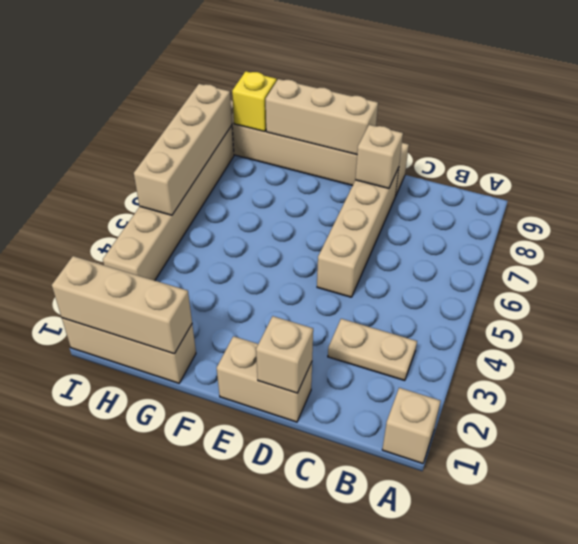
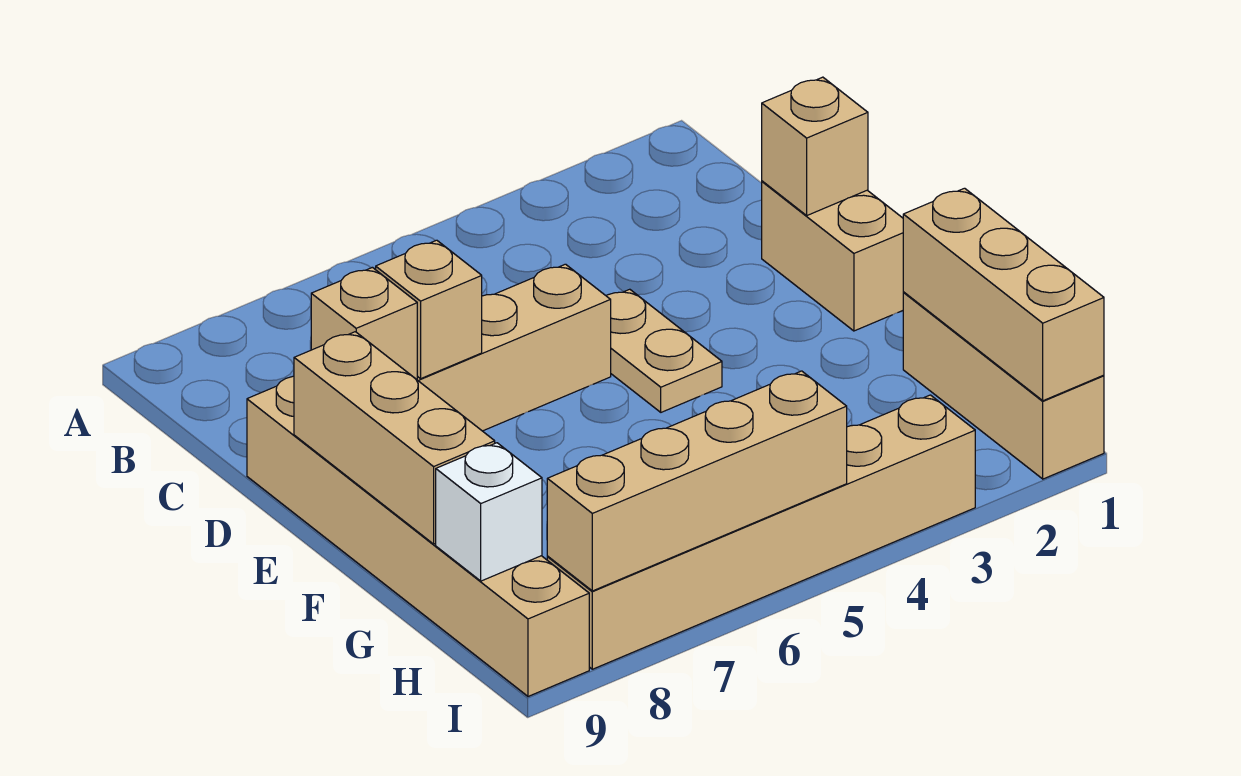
tan 1x1 brick [382,388,441,464] -> tan 1x1 brick moved to [376,240,482,379]
tan 1x2 plate [328,319,417,381] -> tan 1x2 plate moved to [606,289,722,412]
yellow 1x1 brick [232,71,277,132] -> white 1x1 brick [436,443,542,581]

